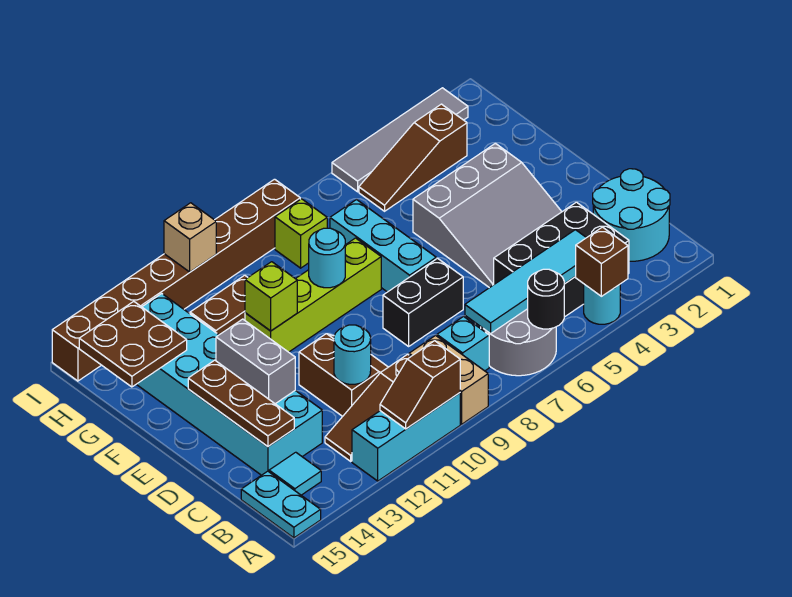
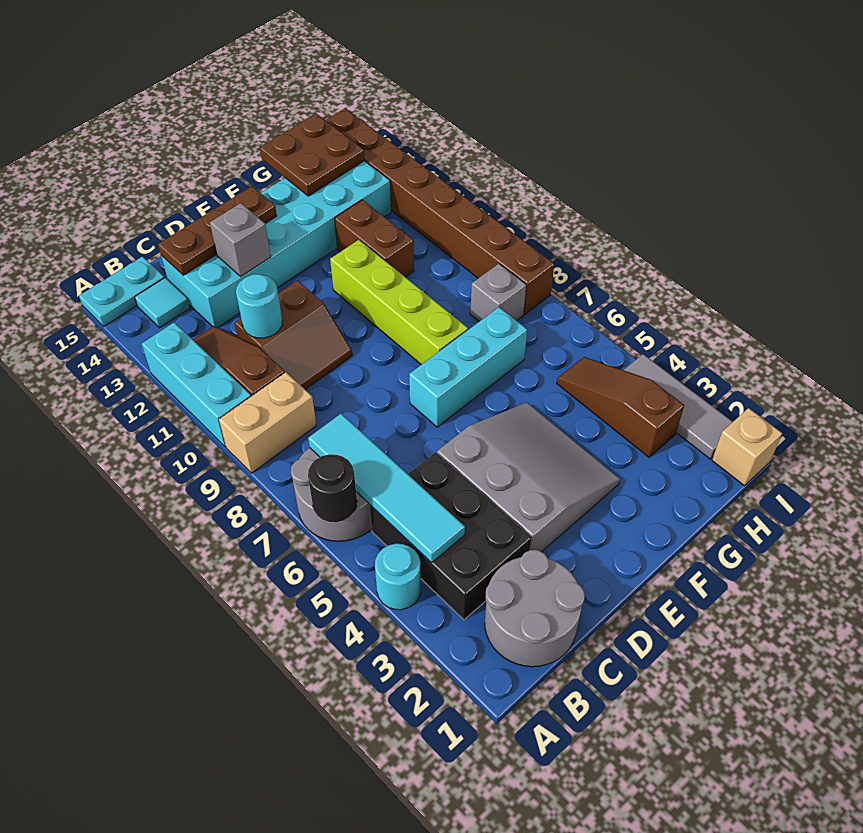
brown 1x1 brick [575,227,628,296] -> none
brown 1x2 slope [380,341,460,429] -> none
cyan 2x2 round brick [593,169,670,261] -> grey 2x2 round brick [485,550,585,667]
cyan 1x1 brick [437,317,489,371] -> none
grey 3x3 slope [413,143,562,288] -> grey 3x3 slope turned to [437,403,620,552]
black 1x2 brick [383,258,463,346] -> none
grey 1x2 brick [216,319,295,404] -> grey 1x1 brick [210,203,271,276]
cyan 1x1 round brick [309,228,345,288] -> none
lime 1x1 brick [245,262,297,331] -> none
lime 1x1 brick [275,199,327,268] -> grey 1x1 brick [470,264,526,321]
grey 1x4 tile [332,88,468,192] -> grey 1x3 tile [624,354,733,459]
tan 1x1 brick [164,203,216,272] -> tan 1x1 brick moved to [712,408,782,486]

